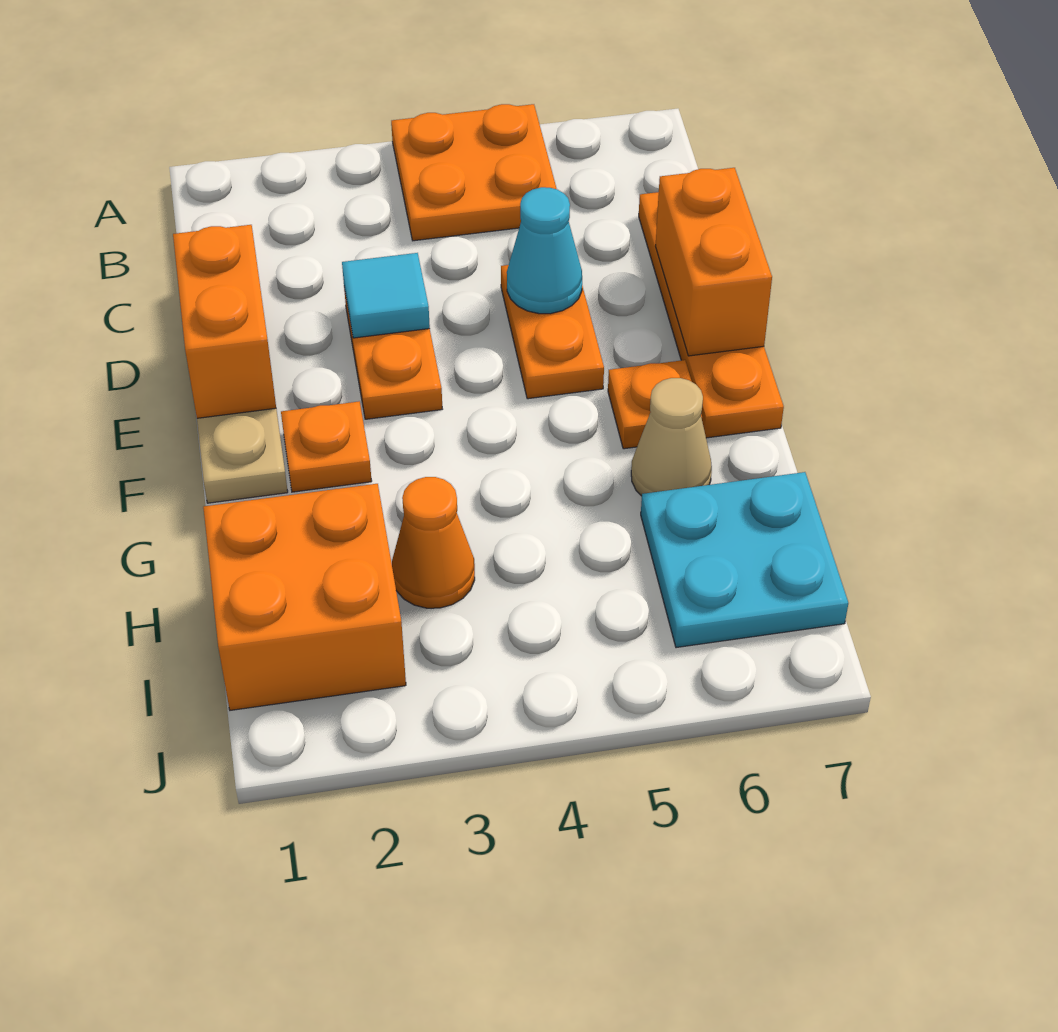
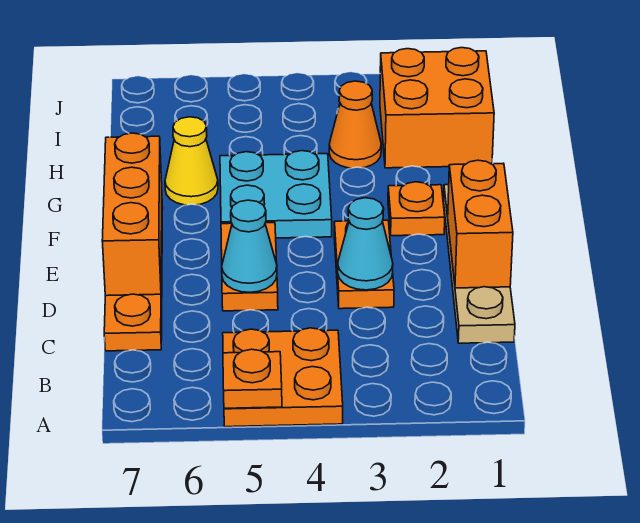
cyan 1x1 tile [342,253,430,338] -> cyan 1x1 cone [338,198,393,290]
orange 1x2 brick [655,168,772,356] -> orange 1x3 brick [102,133,162,296]
orange 1x1 plate [608,360,702,449] -> orange 1x1 plate moved to [223,349,282,408]
tan 1x1 cone [631,378,712,496] -> yellow 1x1 cone [165,117,218,205]
cyan 2x2 plate [641,472,848,648] -> cyan 2x2 plate moved to [220,151,332,238]

